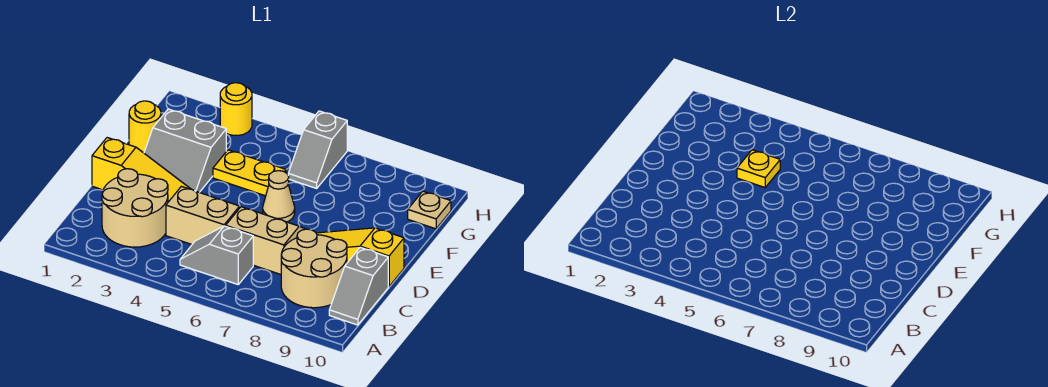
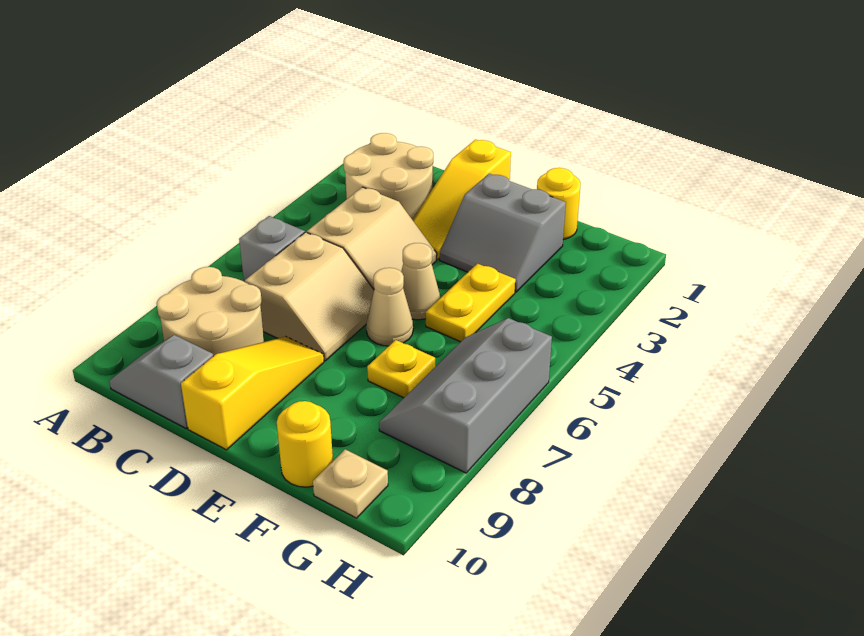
grey 2x2 slope [144,109,226,192] -> grey 2x2 slope turned to [440,174,566,292]
none -> tan 1x1 cone [401,243,440,320]
yellow 1x1 plate [737,150,780,187] -> yellow 1x1 plate moved to [367,340,435,398]
grey 1x2 slope [288,111,347,188] -> grey 2x3 slope [379,318,552,473]
yellow 1x1 round brick [220,83,252,135] -> yellow 1x1 round brick moved to [277,401,333,487]

